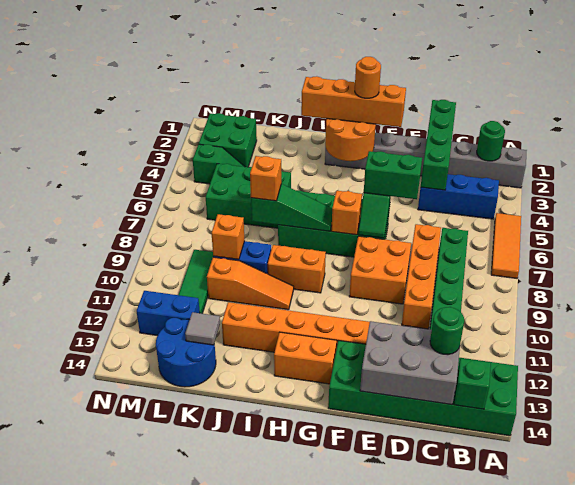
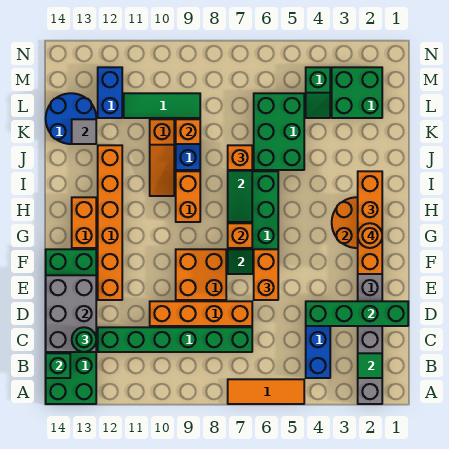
green 1x1 round brick [477,121,505,161] -> green 1x1 tile [358,353,382,378]
green 1x2 brick [364,151,422,199] -> orange 1x2 brick [254,249,278,300]

